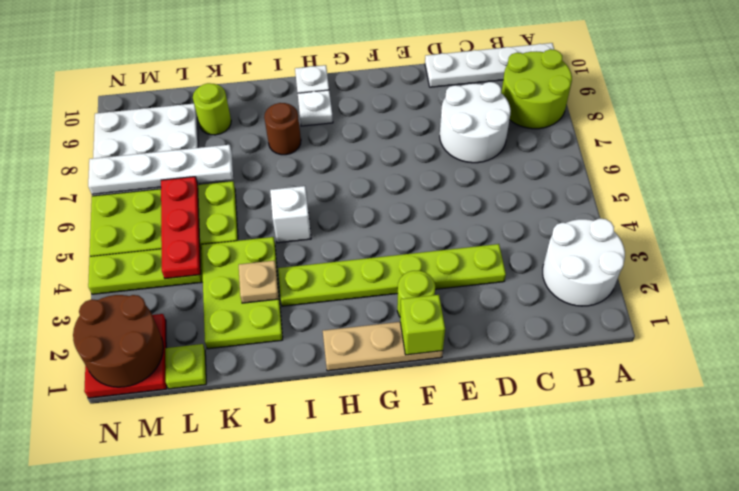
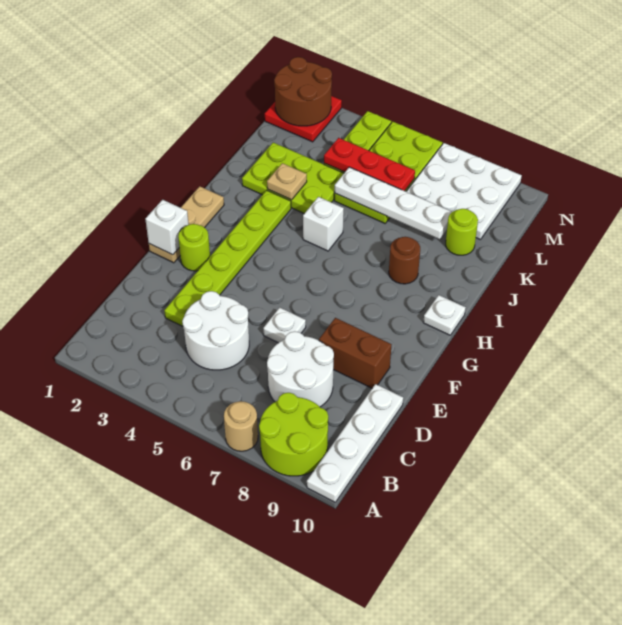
white 2x2 round brick [543,219,625,306] -> white 2x2 round brick moved to [182,291,249,370]
none -> tan 1x1 round brick [224,401,258,451]
none -> brown 1x2 brick [319,318,391,388]
lime 1x1 brick [400,295,445,355] -> white 1x1 brick [145,200,189,255]
white 1x1 plate [298,90,333,126] -> white 1x1 plate moved to [263,307,306,343]
white 1x4 plate [88,145,233,194] -> white 1x4 plate turned to [334,167,452,239]
lime 1x1 plate [165,344,206,389] -> none

